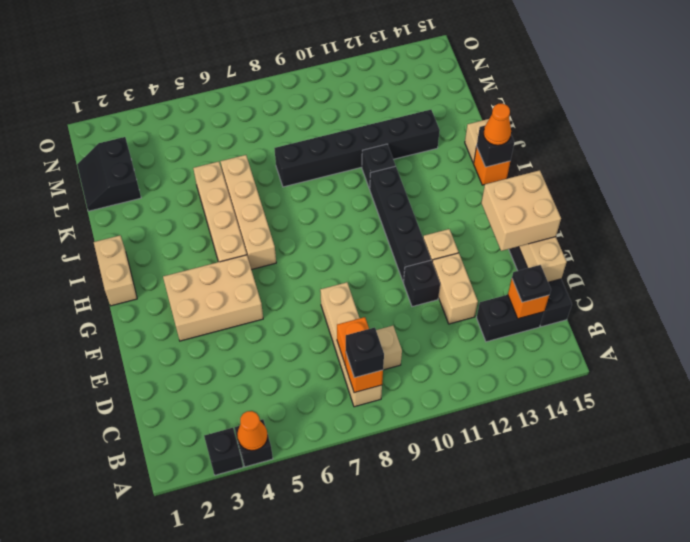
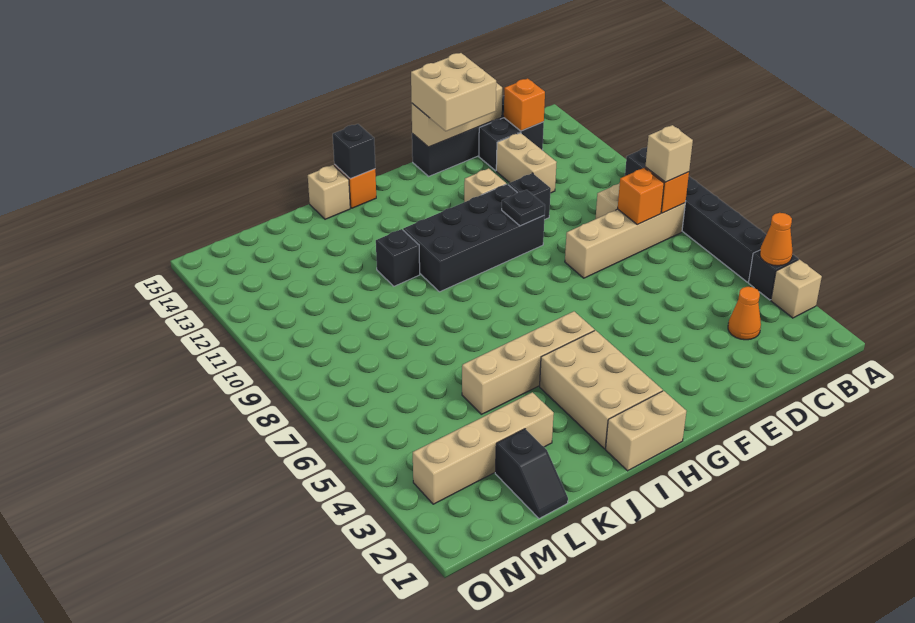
black 1x1 brick [204,428,243,475] -> tan 1x1 brick [771,259,822,318]
black 1x1 brick [345,328,384,378] -> tan 1x1 brick [645,125,693,182]
black 1x2 brick [477,295,544,342] -> black 1x2 brick turned to [479,118,544,171]
black 1x1 plate [512,265,551,302] -> black 1x1 plate moved to [502,190,545,226]
tan 1x2 brick [432,253,478,324] -> tan 1x2 brick turned to [496,133,557,193]
tan 2x3 brick [163,255,263,341] -> tan 2x3 brick moved to [540,330,663,449]
black 1x4 brick [370,166,431,282] -> black 2x4 brick [403,184,545,292]
tan 1x4 brick [220,155,276,270] -> tan 1x4 brick moved to [413,392,554,504]
orange 1x1 cone [484,104,511,145] -> orange 1x1 cone moved to [728,287,761,340]
black 1x6 brick [275,110,440,187] -> black 1x6 brick moved to [625,148,766,282]
black 2x2 slope [77,137,141,211] -> black 1x2 slope [495,429,568,519]

